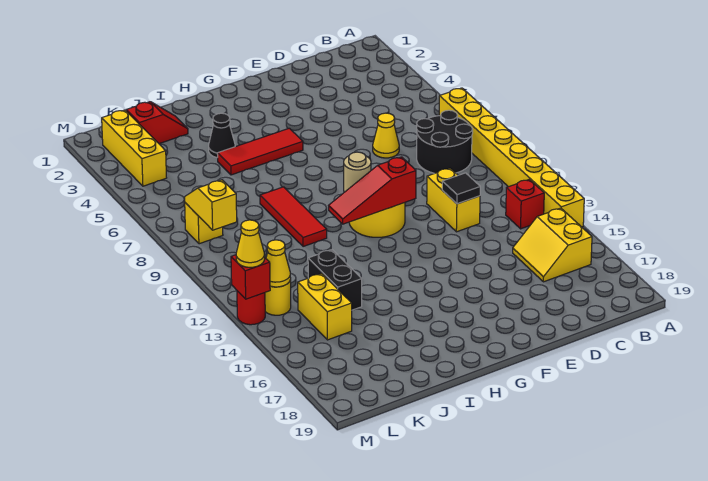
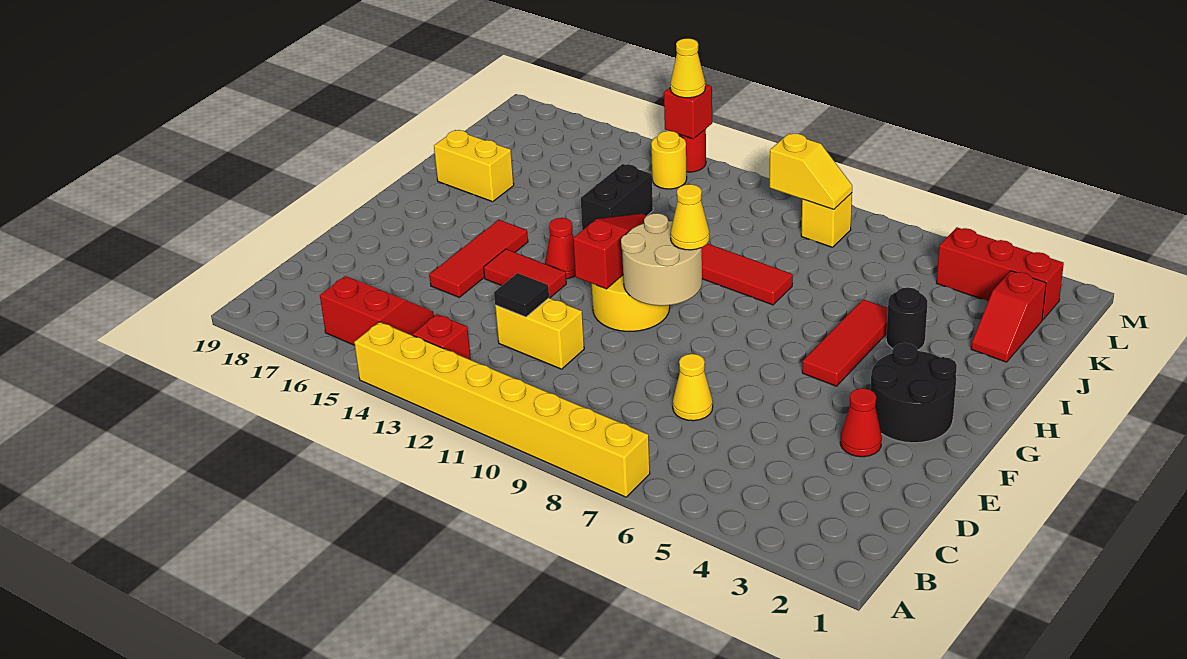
black 2x2 round brick [417,110,473,173] -> black 2x2 round brick moved to [870,343,957,443]
yellow 2x2 slope [513,208,592,282] -> red 2x2 slope [320,276,434,345]
none -> red 1x1 cone [840,388,882,457]
none -> red 1x3 tile [429,220,528,297]
none -> red 1x2 tile [484,249,566,298]
tan 1x1 round brick [344,152,371,192] -> tan 2x2 round brick [621,213,702,306]
none -> red 1x1 cone [545,218,575,279]
black 1x1 cone [209,113,235,158] -> black 1x1 round brick [886,287,928,350]
black 1x2 brick [308,250,362,310] -> black 1x2 brick turned to [581,164,653,230]
yellow 1x2 brick [298,274,352,340] -> yellow 1x2 brick moved to [434,130,514,202]
yellow 1x3 brick [102,110,166,186] -> red 1x3 brick [937,227,1064,320]
yellow 1x1 cone [266,240,291,287] -> yellow 1x1 cone moved to [670,184,709,250]

